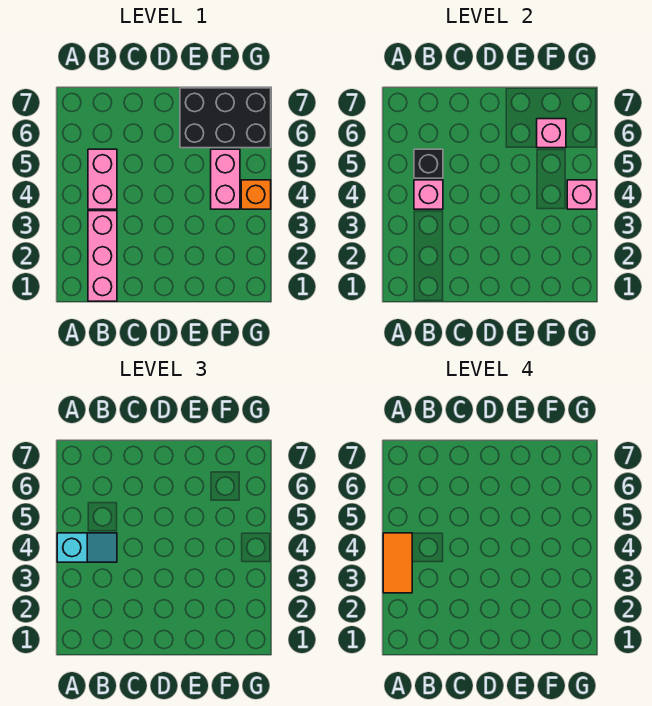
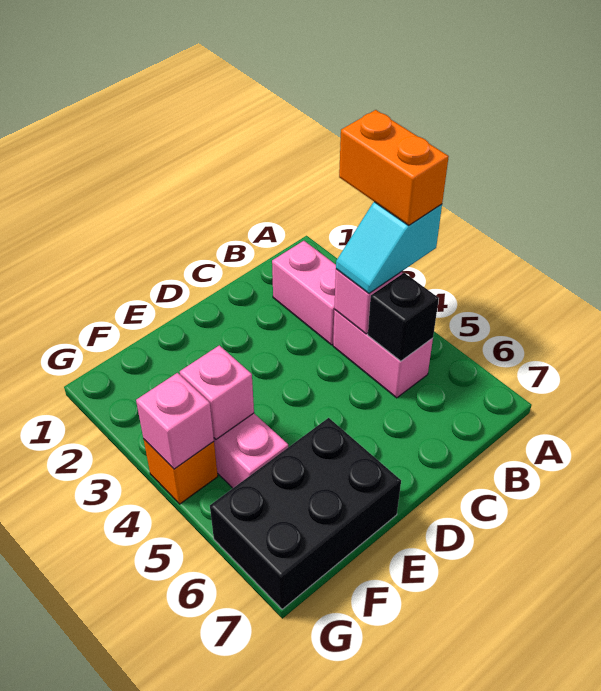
orange 1x2 tile [383,533,412,593] -> orange 1x2 brick [339,110,449,225]
pink 1x3 brick [88,211,117,301] -> pink 1x2 brick [272,241,336,345]
pink 1x1 brick [537,119,566,148] -> pink 1x1 brick moved to [180,345,254,439]

